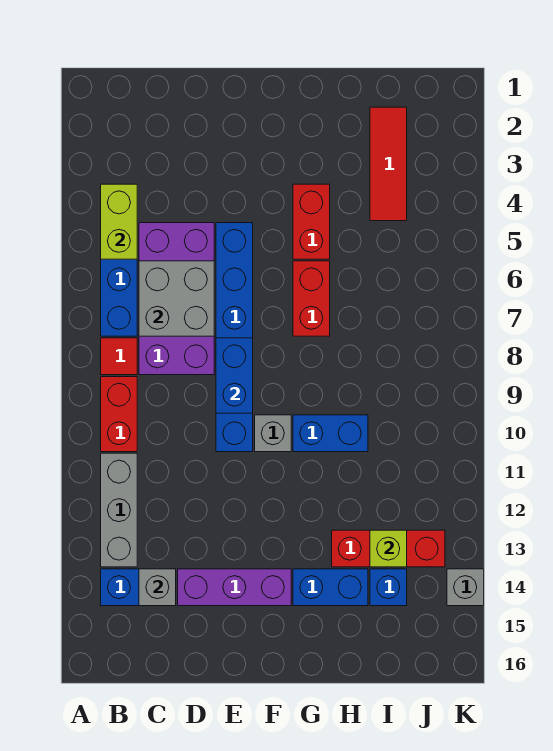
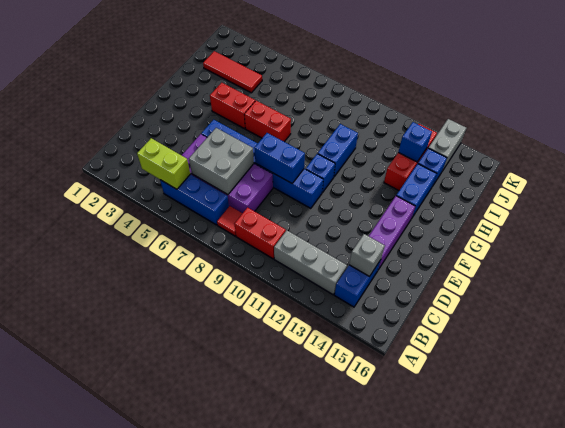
grey 1x1 brick [255,415,291,452] -> blue 1x1 brick [306,154,335,192]
lime 1x1 brick [370,530,407,567] -> blue 1x1 brick [398,122,432,162]
grey 1x1 brick [447,569,484,606] -> grey 1x2 brick [429,119,466,170]

